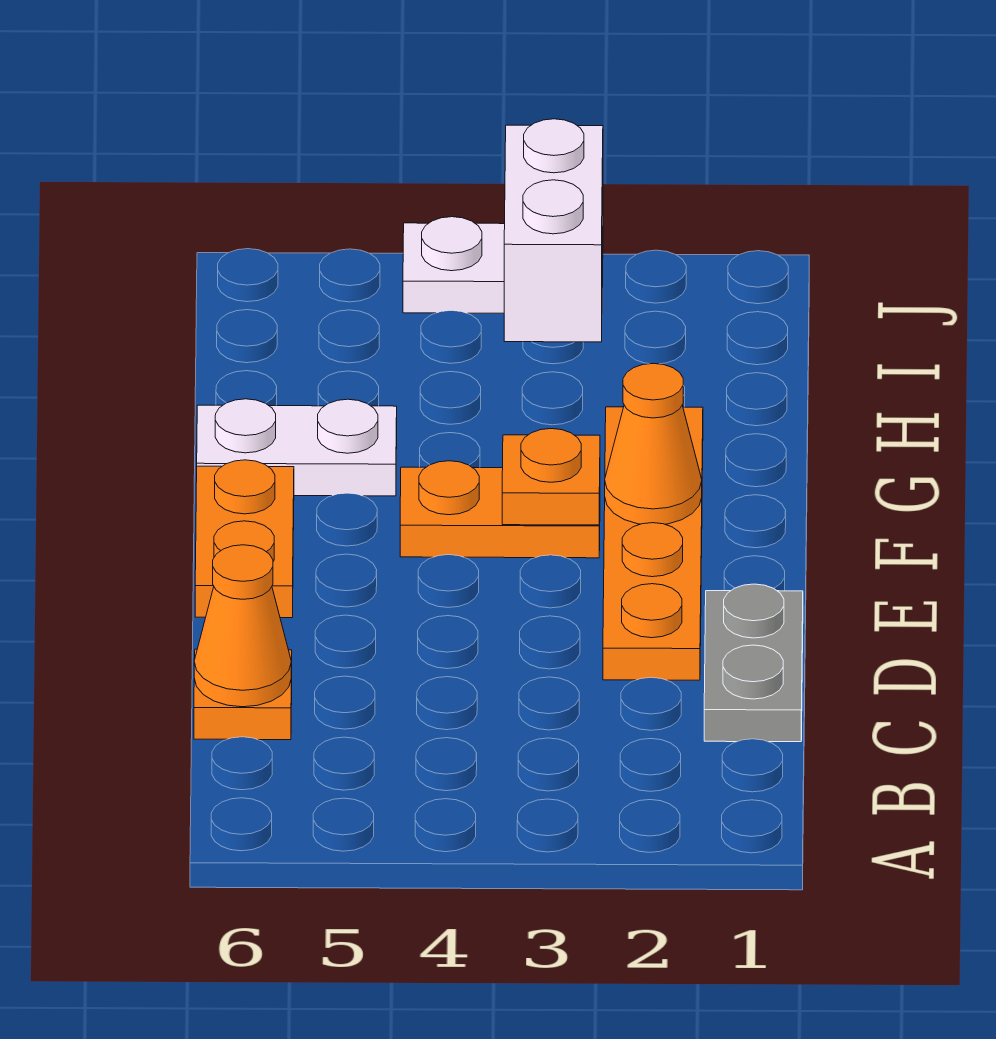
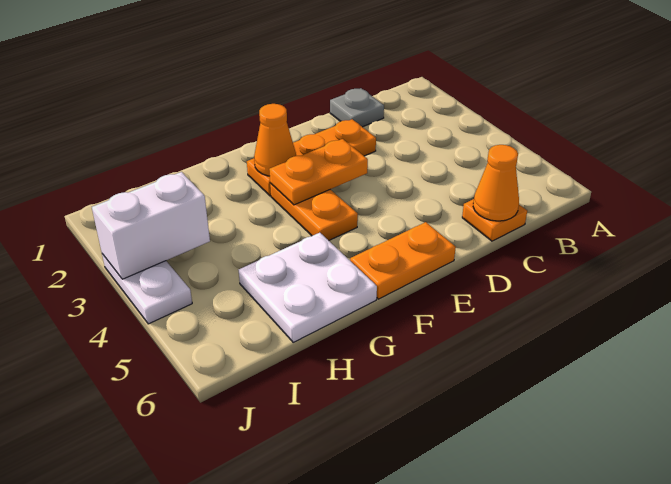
grey 1x2 plate [704,584,803,742] -> grey 1x1 plate [330,88,384,127]
orange 1x4 plate [603,407,703,680] -> orange 1x3 plate [247,119,376,196]
orange 1x1 plate [502,429,600,525] -> orange 1x2 plate [269,139,368,205]
white 1x2 plate [197,399,397,496] -> white 2x2 plate [239,233,377,342]

